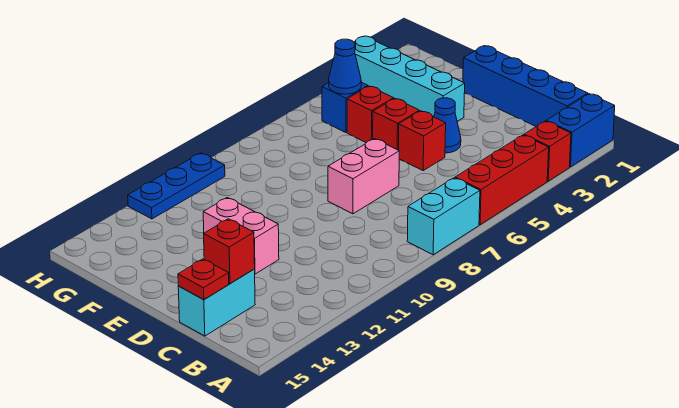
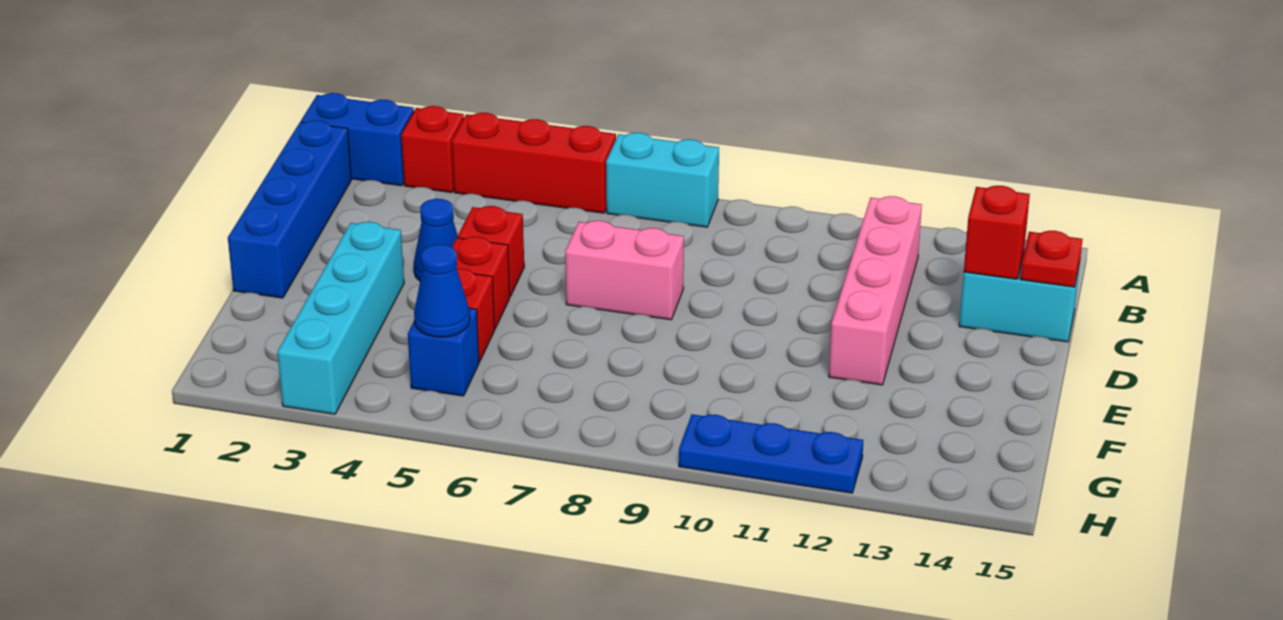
pink 1x2 brick [203,198,279,274] -> pink 1x4 brick [829,196,922,385]

